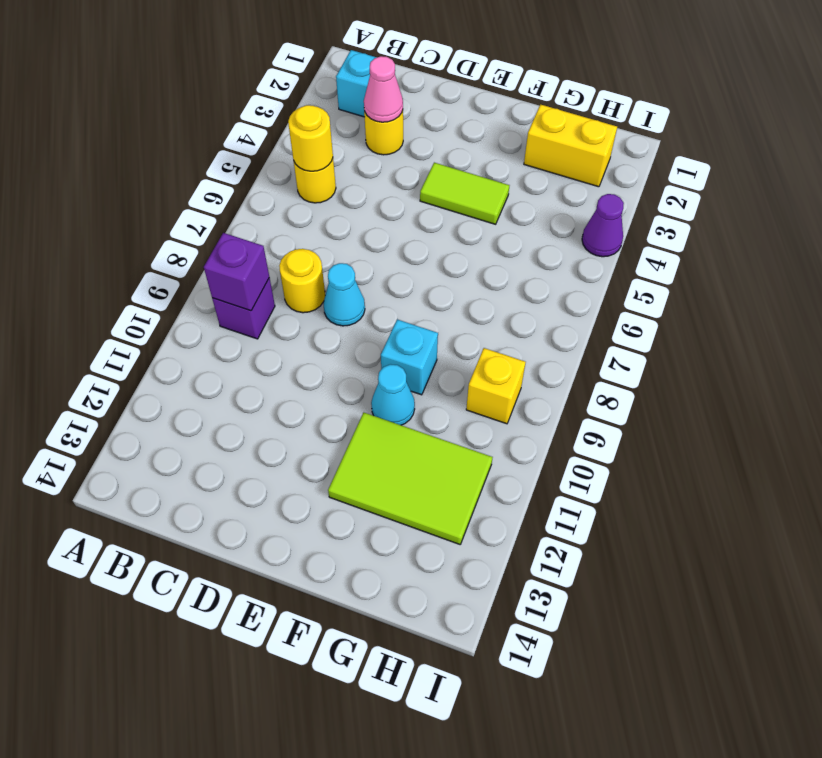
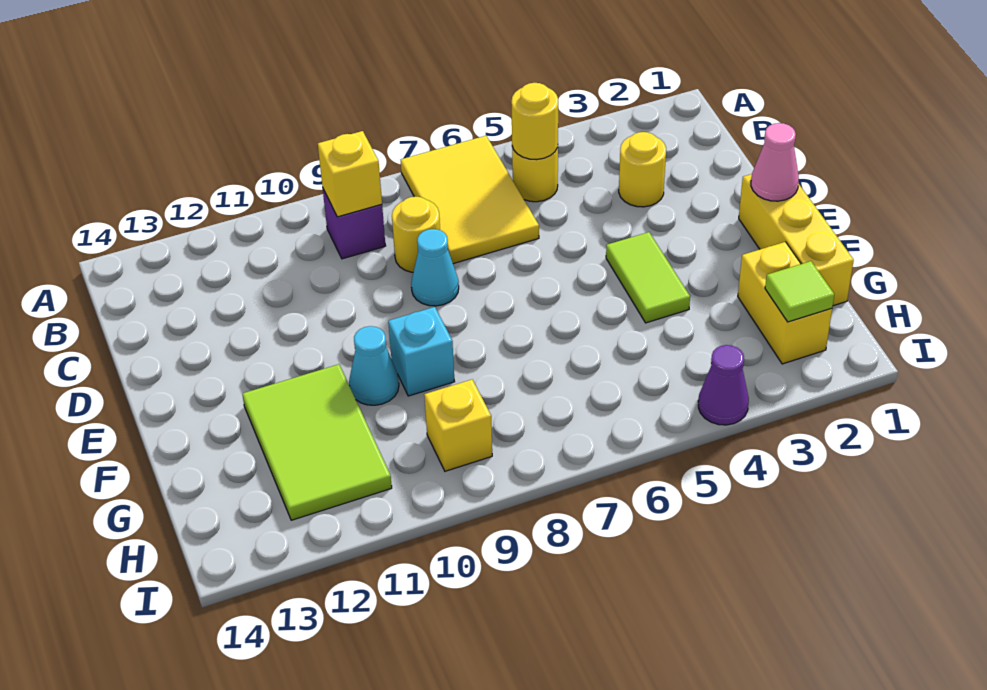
none -> yellow 2x3 tile [401,136,539,264]
cyan 1x1 brick [336,50,377,117] -> none
purple 1x1 brick [204,233,269,311] -> yellow 1x1 brick [318,131,382,217]
pink 1x1 cone [364,56,403,122] -> pink 1x1 cone moved to [751,123,799,201]
none -> yellow 1x3 brick [739,174,854,306]
none -> lime 1x1 tile [765,261,834,322]

